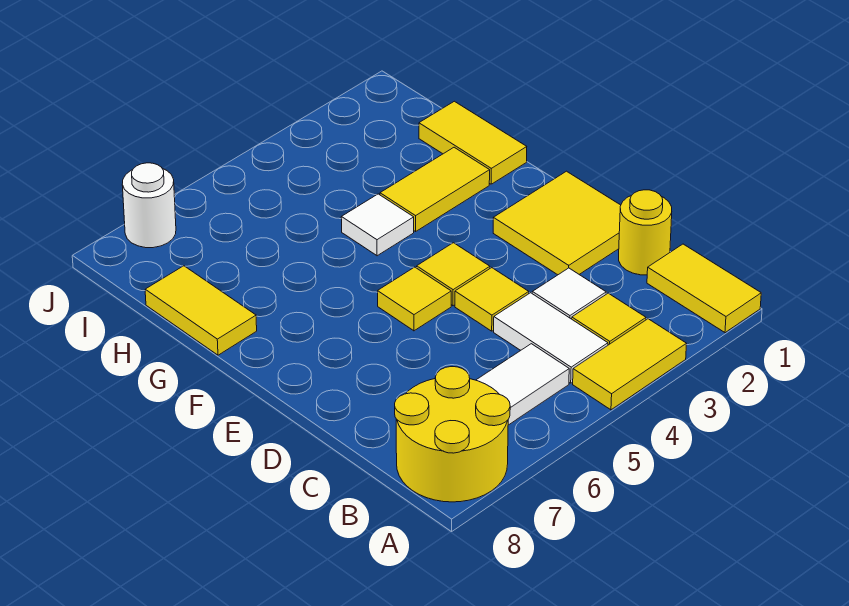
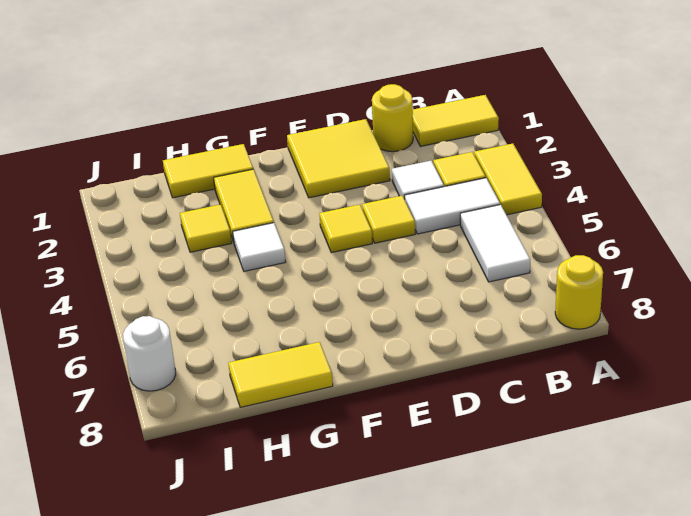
yellow 2x2 round brick [395,367,510,502] -> yellow 1x1 round brick [555,255,603,329]
yellow 1x1 tile [378,267,451,331] -> yellow 1x1 tile moved to [180,204,231,252]

